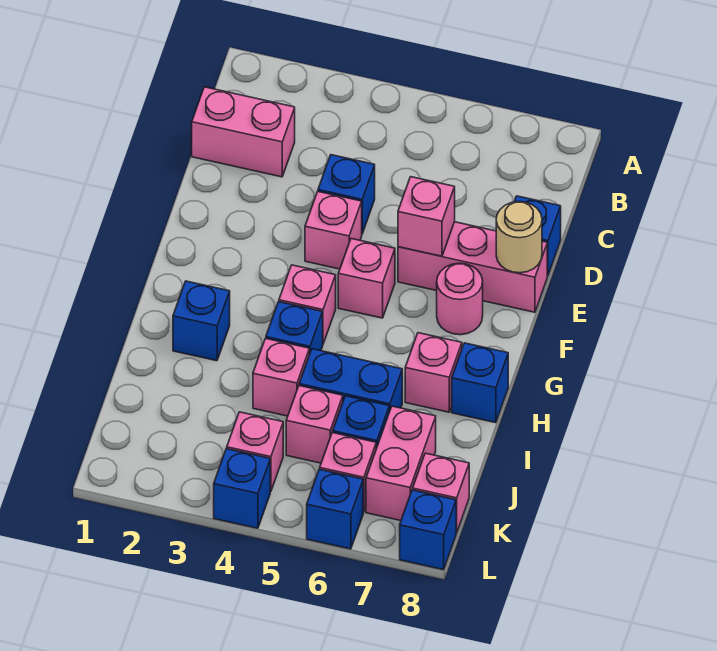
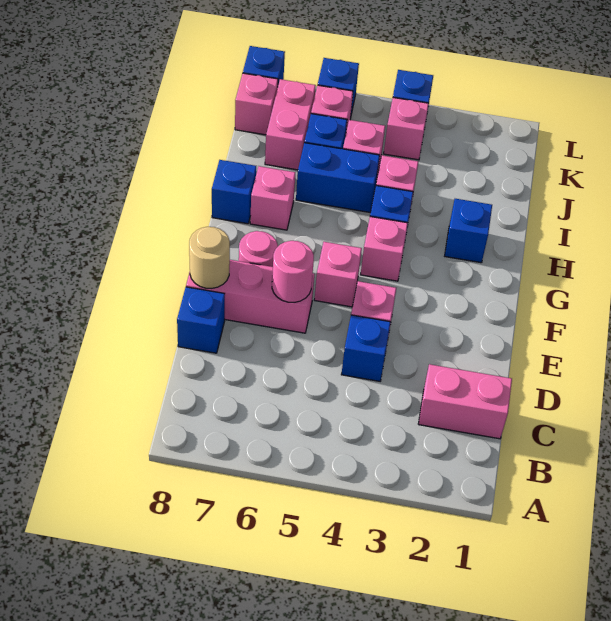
pink 1x1 brick [398,177,455,256] -> pink 1x1 round brick [272,241,314,302]

